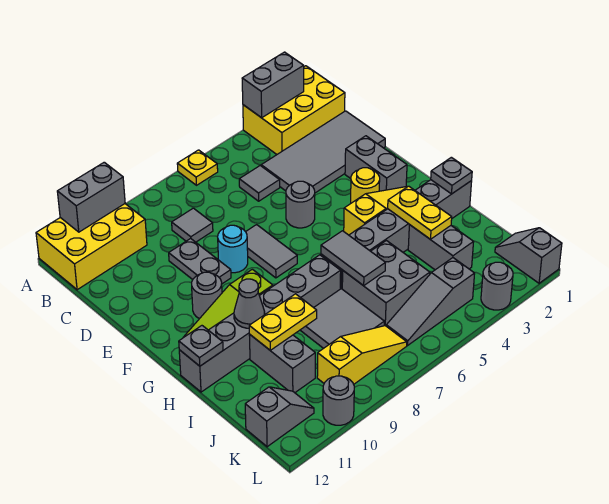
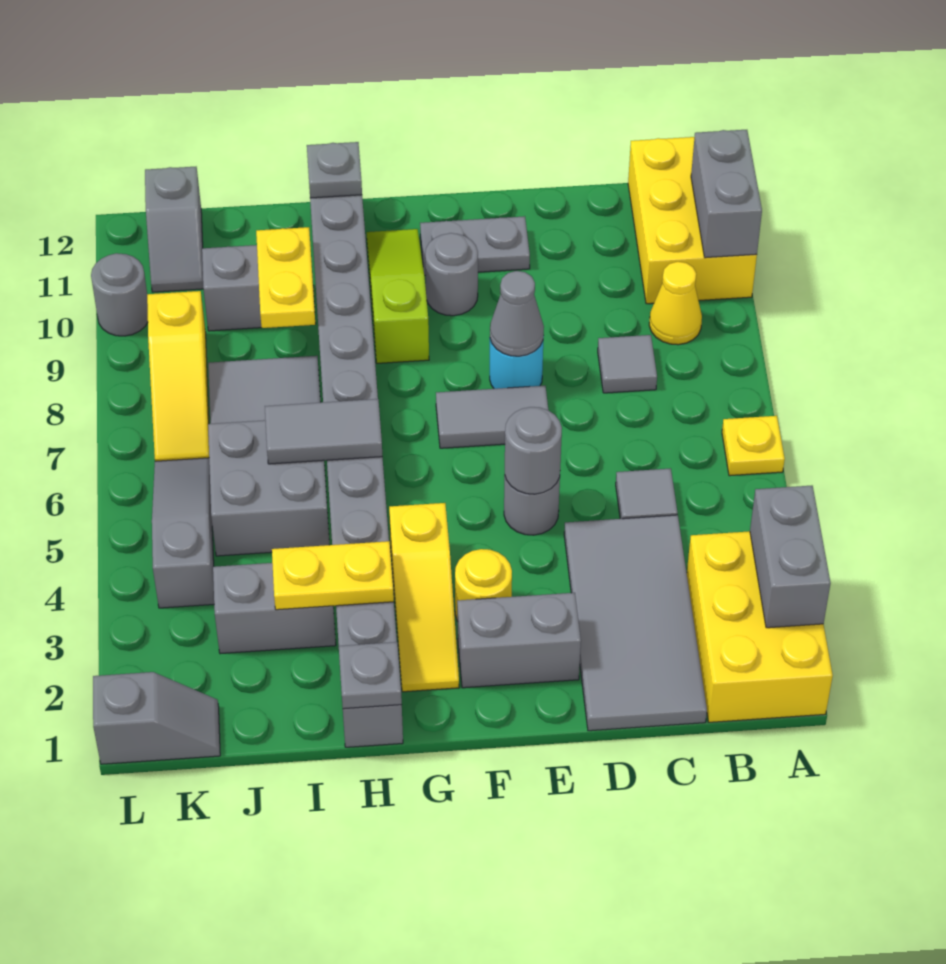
none -> yellow 1x1 cone [649,262,702,345]
grey 1x2 plate [169,239,231,284] -> grey 1x2 plate moved to [420,216,530,275]
grey 1x1 cone [234,279,265,328] -> grey 1x1 cone moved to [490,271,544,356]
grey 1x1 round brick [481,262,513,310] -> grey 1x1 round brick moved to [505,407,562,494]

